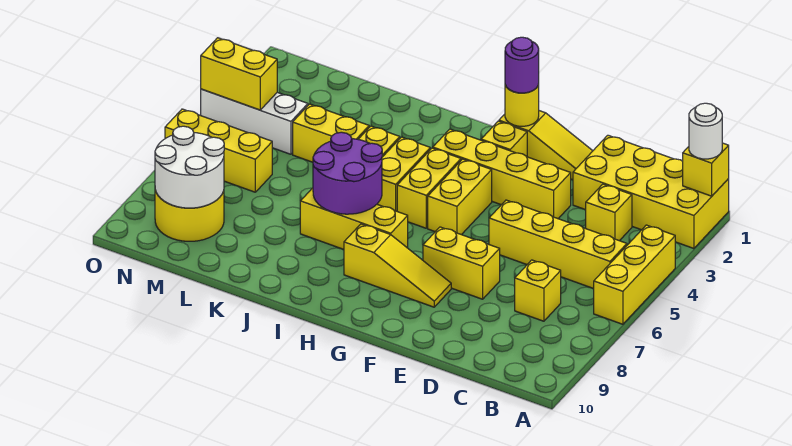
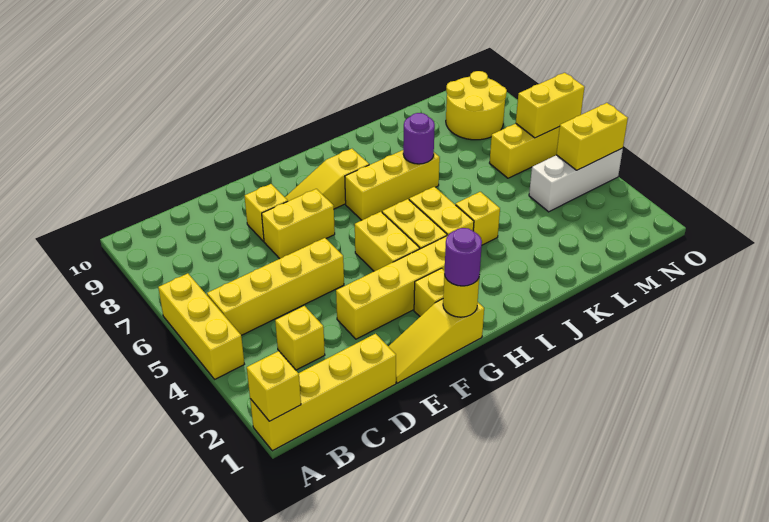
yellow 2x4 brick [573,135,729,249] -> yellow 1x4 brick [250,334,396,451]
white 1x1 round brick [689,103,722,159] -> none
yellow 1x1 brick [515,260,561,321] -> yellow 1x1 brick moved to [245,184,288,241]
purple 2x2 round brick [313,132,382,214] -> purple 1x1 round brick [403,113,435,164]
yellow 1x2 brick [293,104,369,162] -> yellow 1x2 brick moved to [516,73,585,138]
white 2x2 round brick [155,126,224,208] -> none

